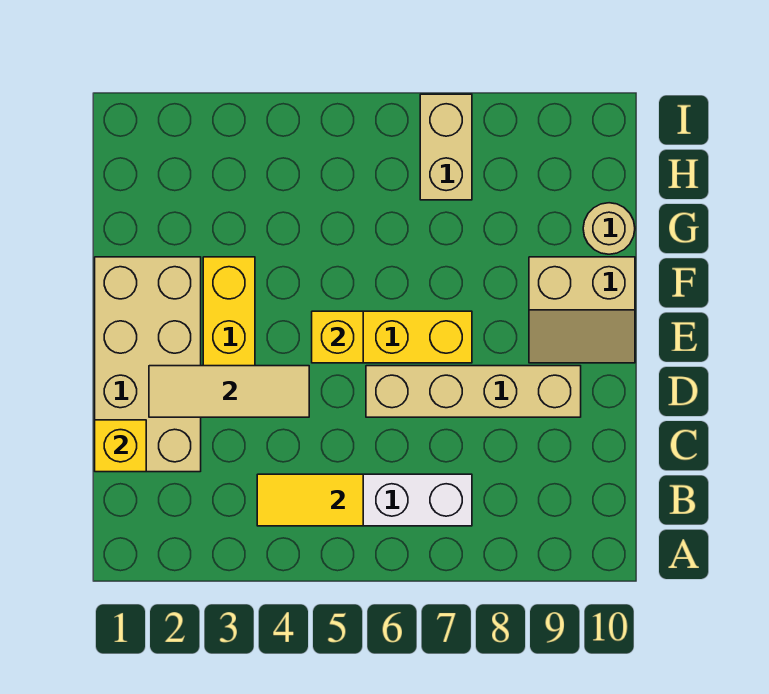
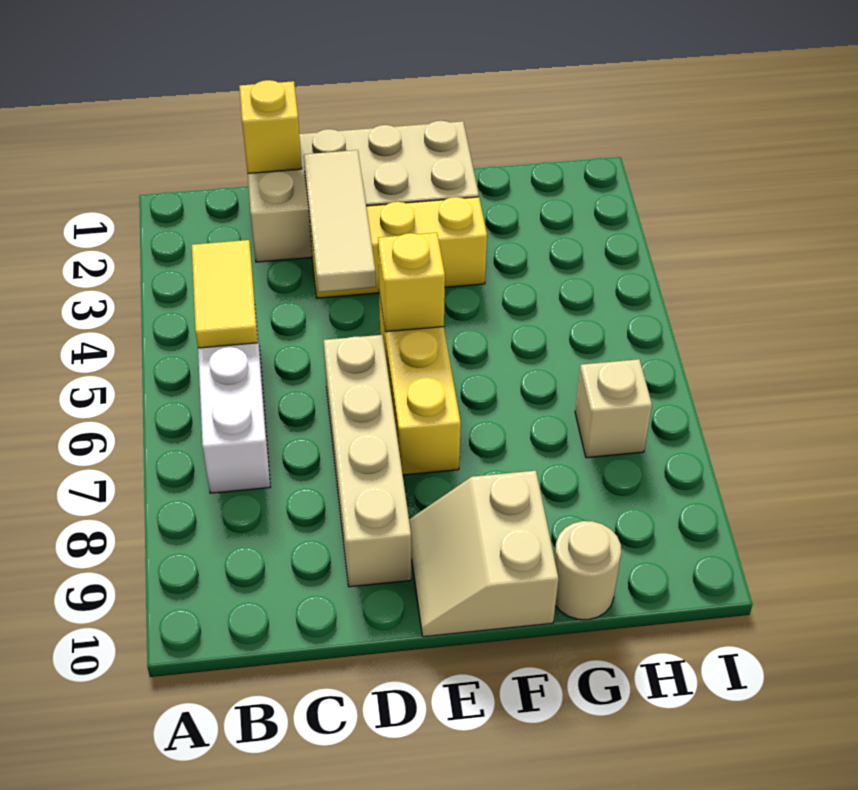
tan 1x2 brick [420,94,472,200] -> tan 1x1 brick [575,359,652,458]

